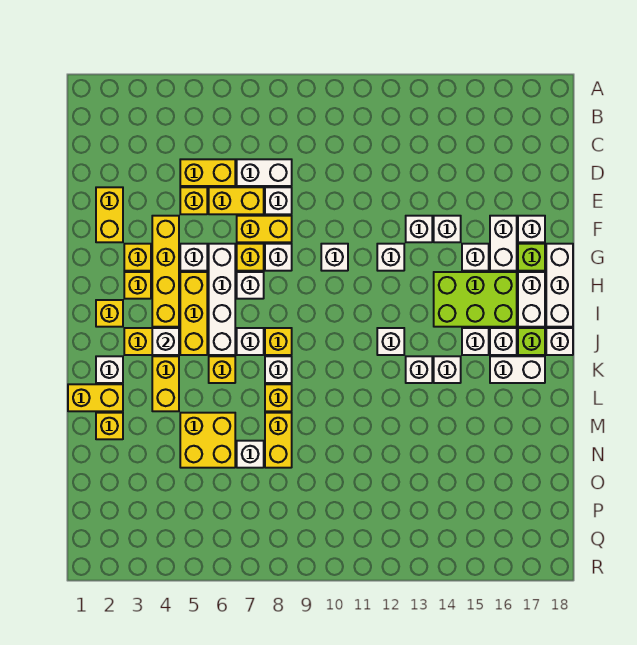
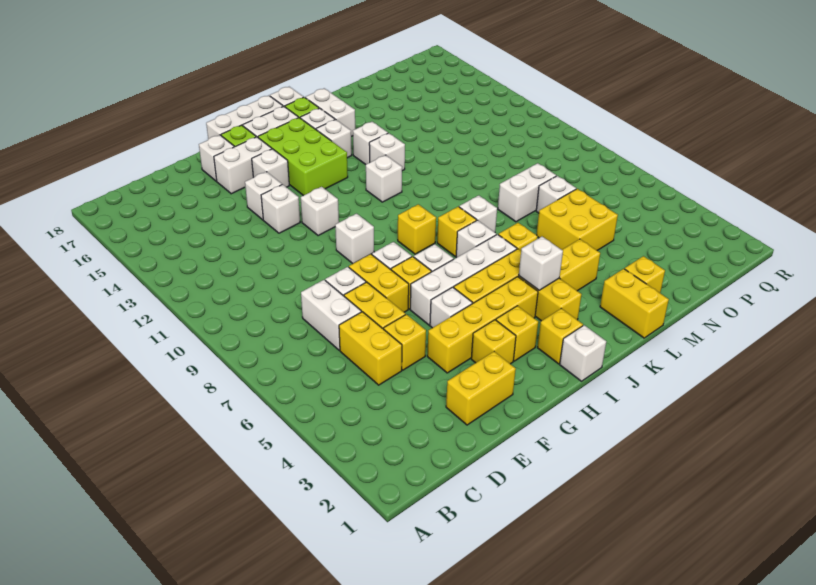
white 1x1 brick [96,356,123,383] -> white 1x1 brick moved to [560,325,606,381]
yellow 1x1 brick [265,384,292,411] -> yellow 1x1 brick moved to [398,204,436,254]
yellow 1x2 brick [265,413,292,468] -> white 1x2 brick [498,163,556,222]

